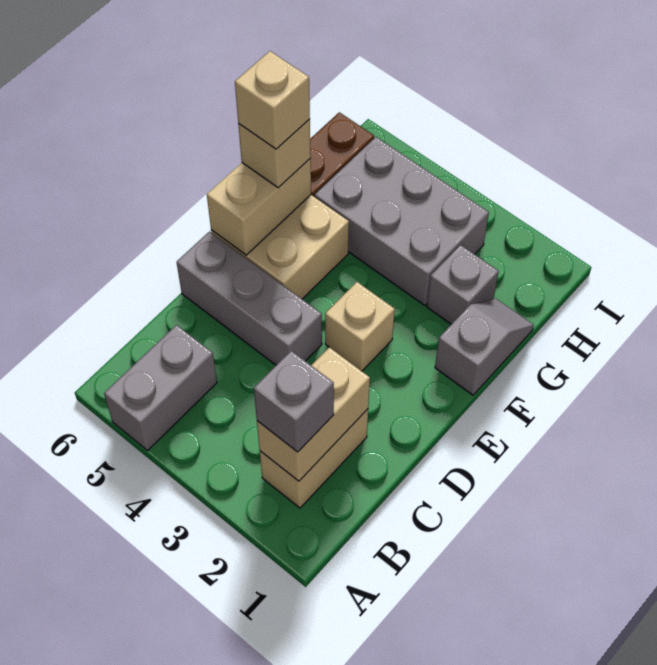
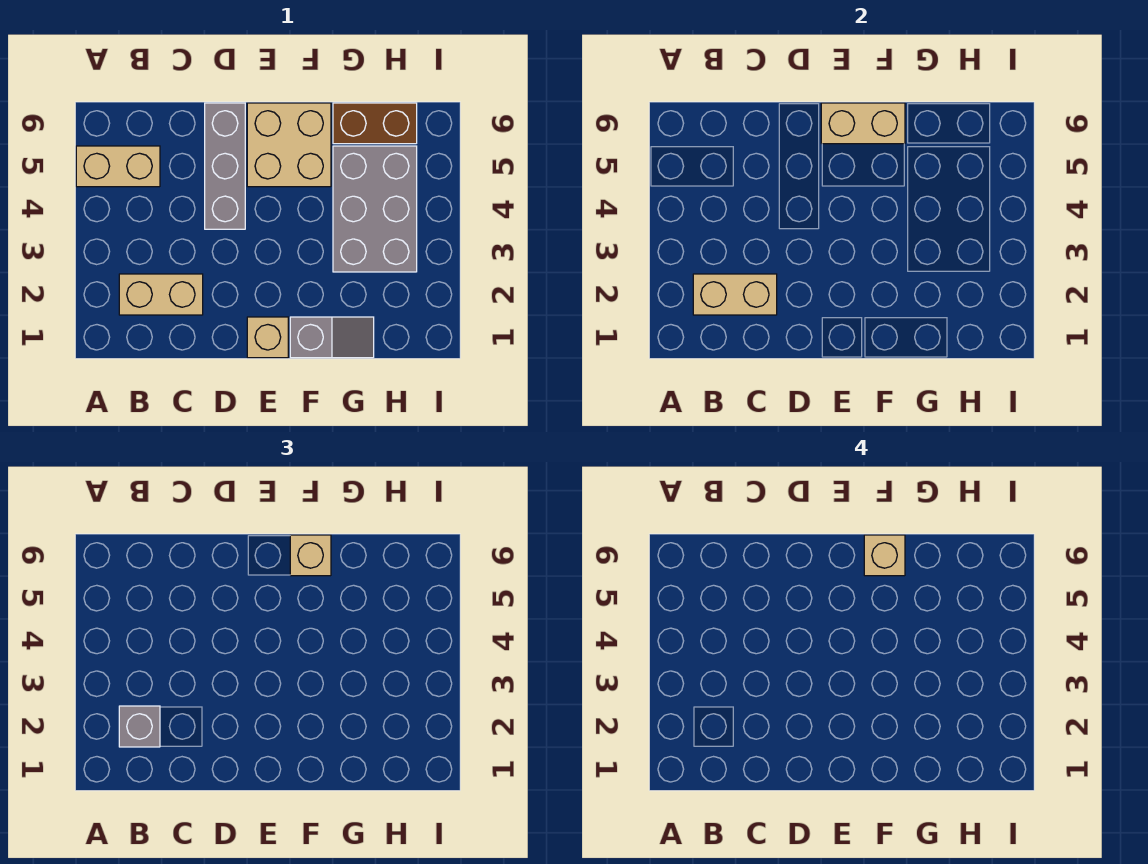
grey 1x2 brick [104,325,217,450] -> tan 1x2 brick [76,146,160,187]
tan 1x1 brick [325,282,395,371] -> tan 1x1 brick moved to [247,317,288,358]
grey 1x1 brick [427,245,499,324] -> none

